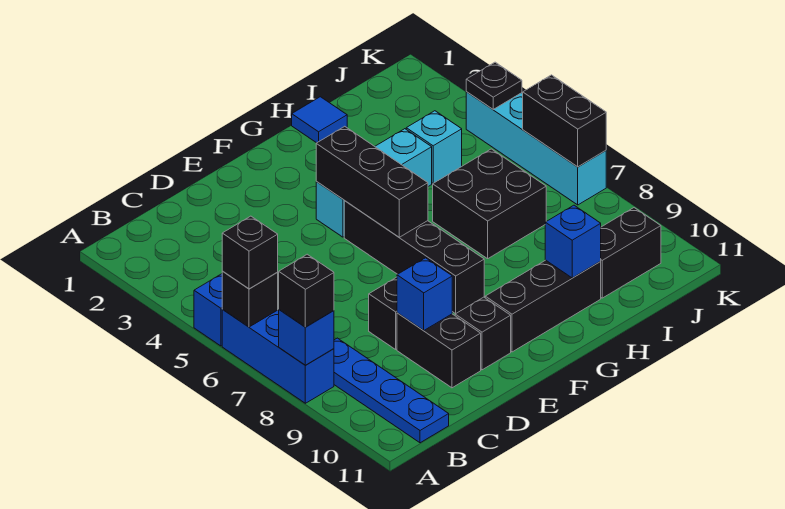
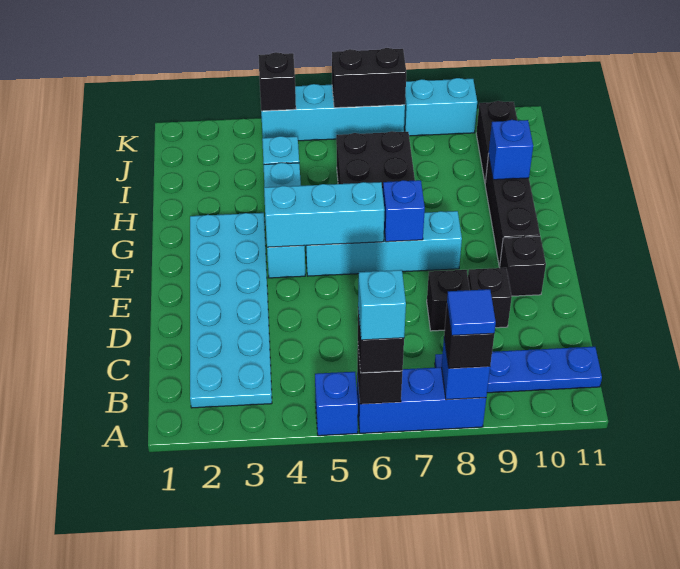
none -> cyan 1x1 brick [358,270,406,340]
none -> cyan 2x6 plate [190,213,272,408]
black 1x2 brick [397,313,481,388] -> black 1x1 brick [468,268,512,328]
blue 1x1 brick [397,258,452,331] -> blue 1x1 brick moved to [383,180,425,242]
black 1x3 brick [316,126,428,237] -> cyan 1x3 brick [264,182,385,247]
black 1x4 brick [344,201,484,314] -> cyan 1x4 brick [305,211,462,276]
blue 1x1 tile [292,97,347,143] -> blue 1x1 tile moved to [447,289,496,336]
black 1x1 plate [466,62,522,109] -> black 1x1 brick [258,52,296,111]
none -> cyan 1x2 brick [404,78,477,136]

